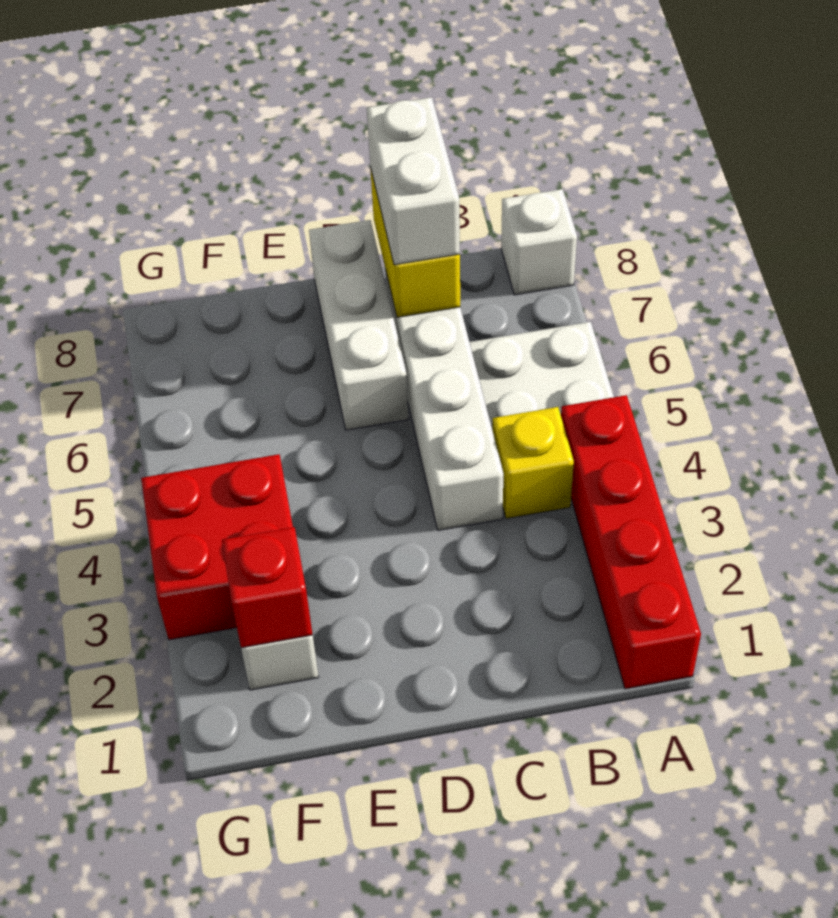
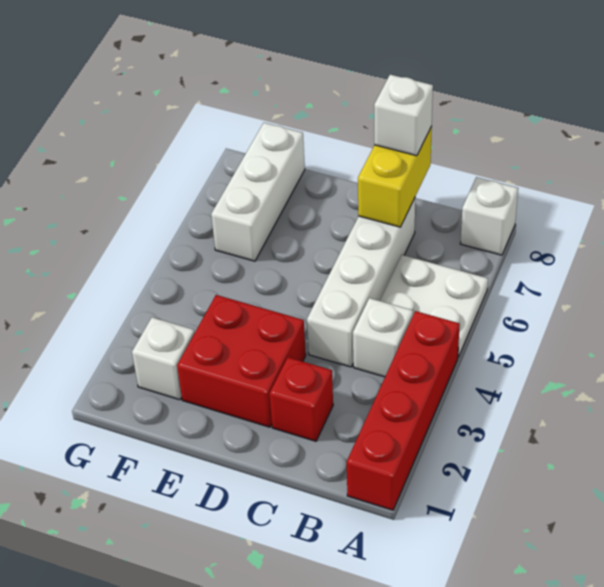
yellow 1x1 brick [492,407,574,519] -> white 1x1 brick [353,298,413,377]
white 1x2 brick [366,97,460,265] -> white 1x1 brick [374,75,433,156]
white 1x3 brick [309,220,408,430] -> white 1x3 brick moved to [211,123,305,261]
red 1x1 brick [222,527,313,648] -> red 1x1 brick moved to [270,357,333,441]
red 2x2 brick [141,454,293,640] -> red 2x2 brick moved to [177,295,306,427]

